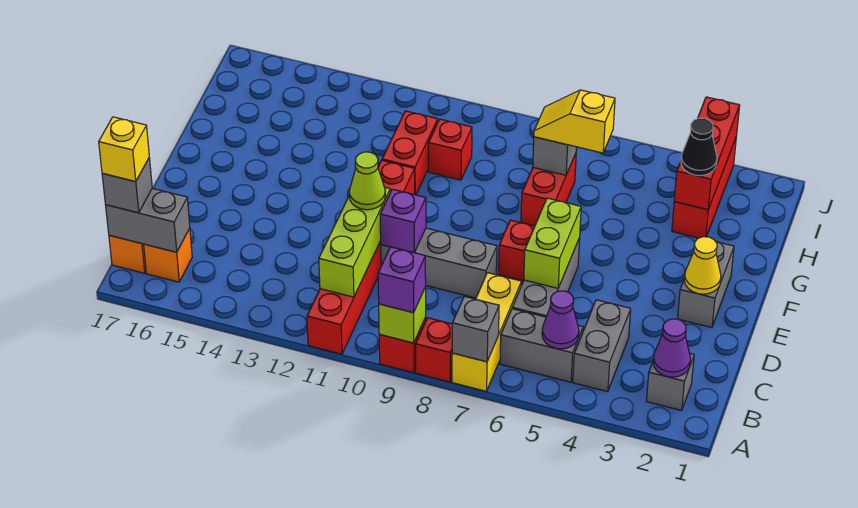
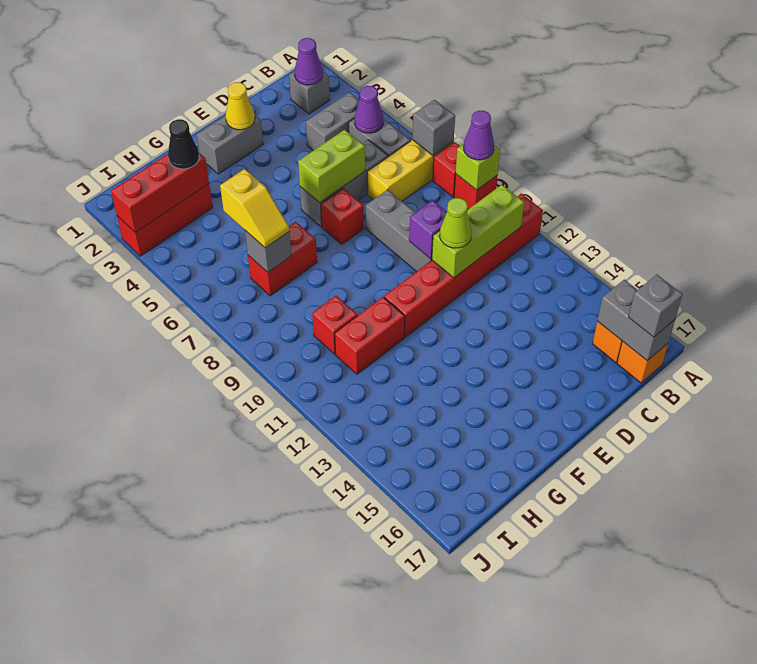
purple 1x1 brick [378,247,426,313] -> purple 1x1 cone [464,111,494,160]
yellow 1x1 brick [99,117,149,182] -> none

